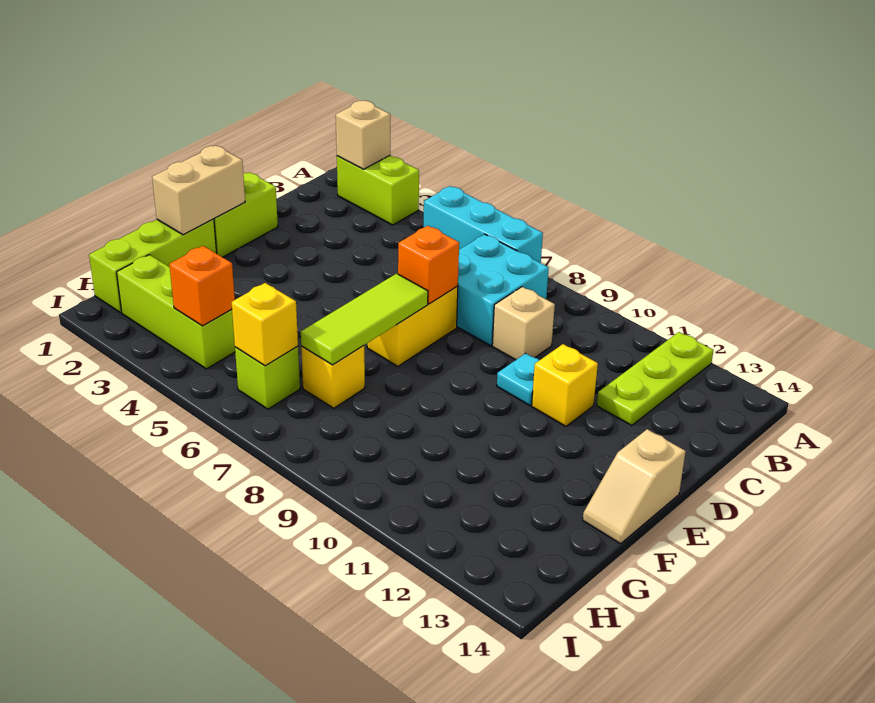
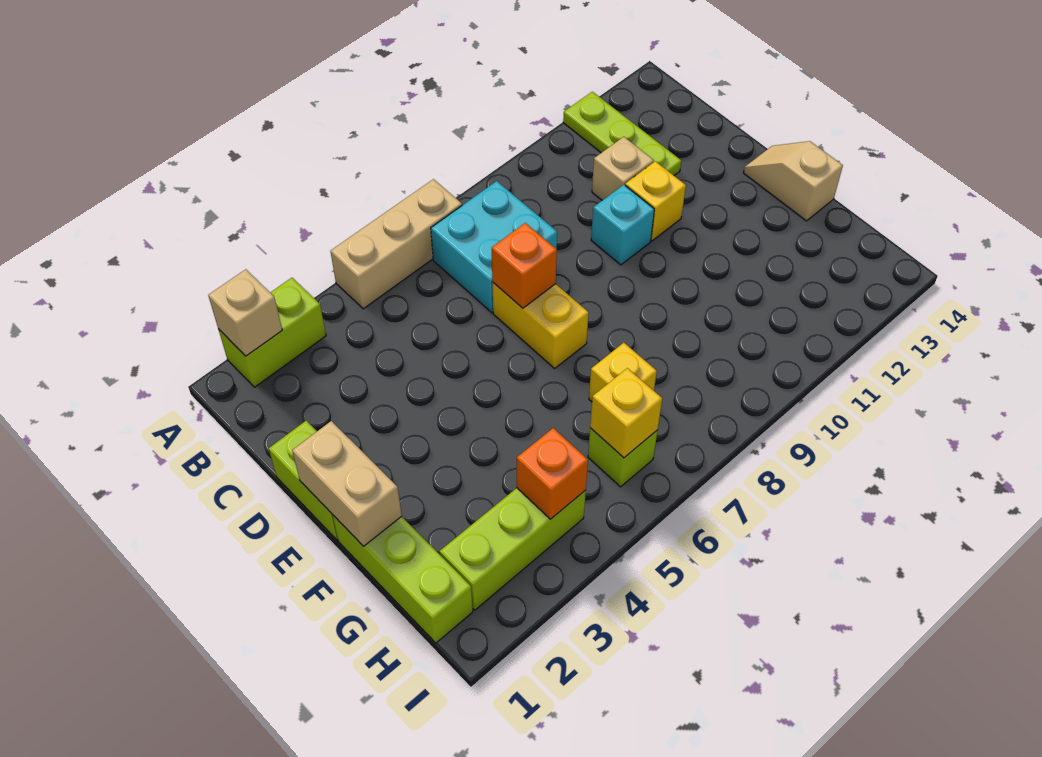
cyan 1x3 brick [424,186,543,263] -> tan 1x3 brick [330,179,462,309]
tan 1x1 brick [492,287,555,360] -> tan 1x1 brick moved to [592,137,654,200]
cyan 1x1 plate [497,353,539,405] -> cyan 1x1 brick [591,185,654,265]
lime 1x3 tile [301,274,428,365] -> none
tan 1x2 slope [583,429,686,544] -> tan 1x2 slope turned to [744,141,843,221]

